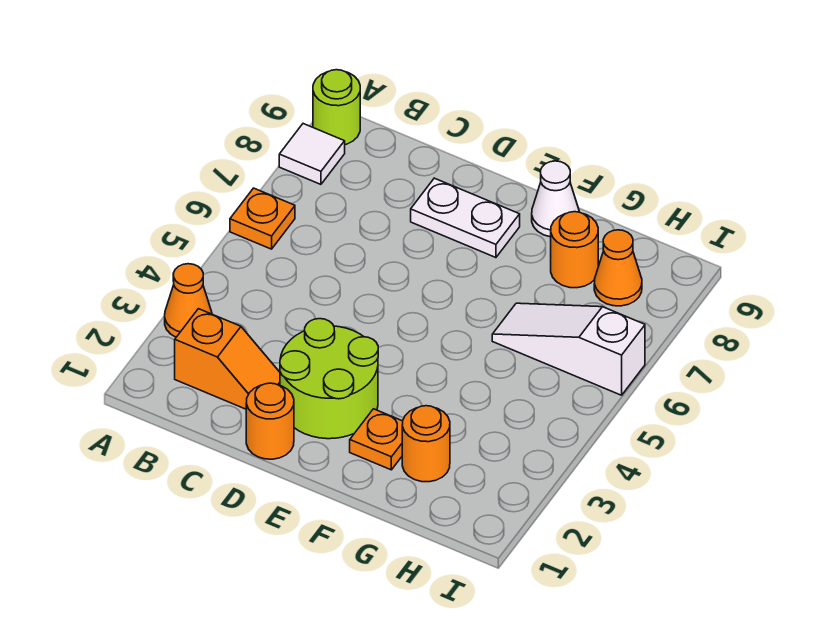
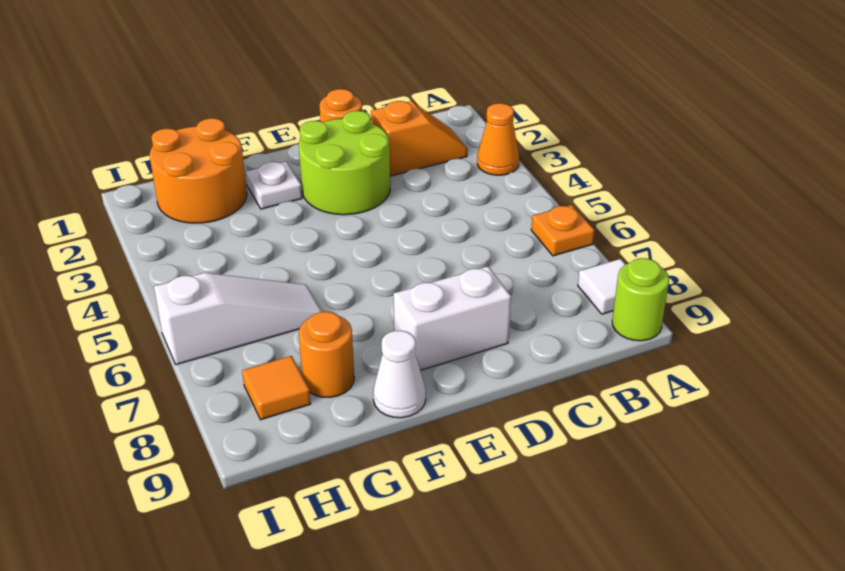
orange 1x2 slope [175,309,280,409] -> orange 1x2 slope turned to [371,101,467,176]
white 1x2 plate [411,178,520,258] -> white 1x2 brick [394,266,511,370]
orange 1x1 plate [350,409,403,470] -> white 1x1 plate [246,162,302,209]
orange 1x1 round brick [402,406,450,482] -> orange 2x2 round brick [150,118,247,223]
orange 1x1 cone [594,230,642,306] -> orange 1x1 tile [242,356,311,420]

